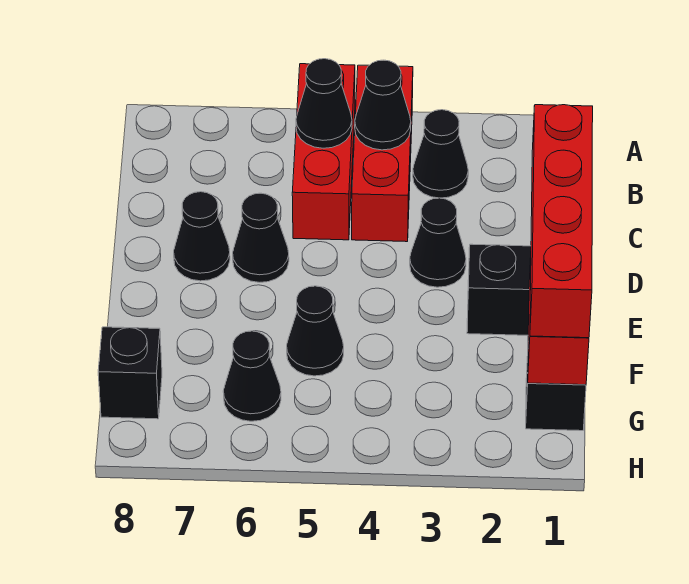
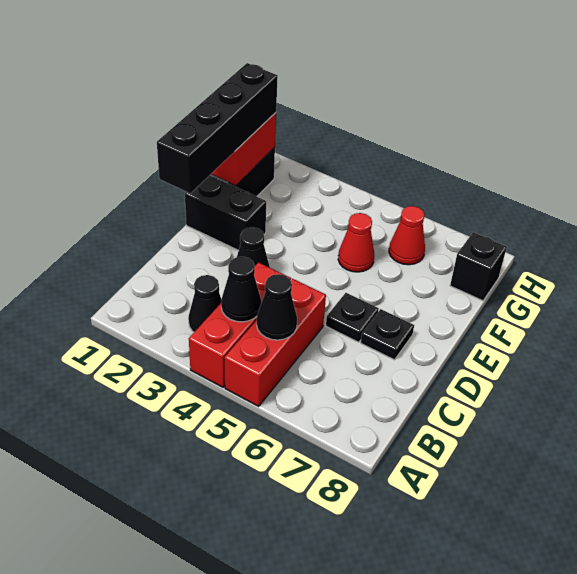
red 1x4 brick [530,105,593,338] -> black 1x4 brick [157,63,278,193]
black 1x1 cone [233,193,289,282] -> black 1x1 plate [326,293,379,342]
black 1x1 cone [174,192,230,281] -> black 1x1 plate [361,309,414,360]
black 1x1 cone [287,286,344,376] -> red 1x1 cone [338,213,374,272]
black 1x1 cone [223,331,281,421] -> red 1x1 cone [389,206,425,265]

